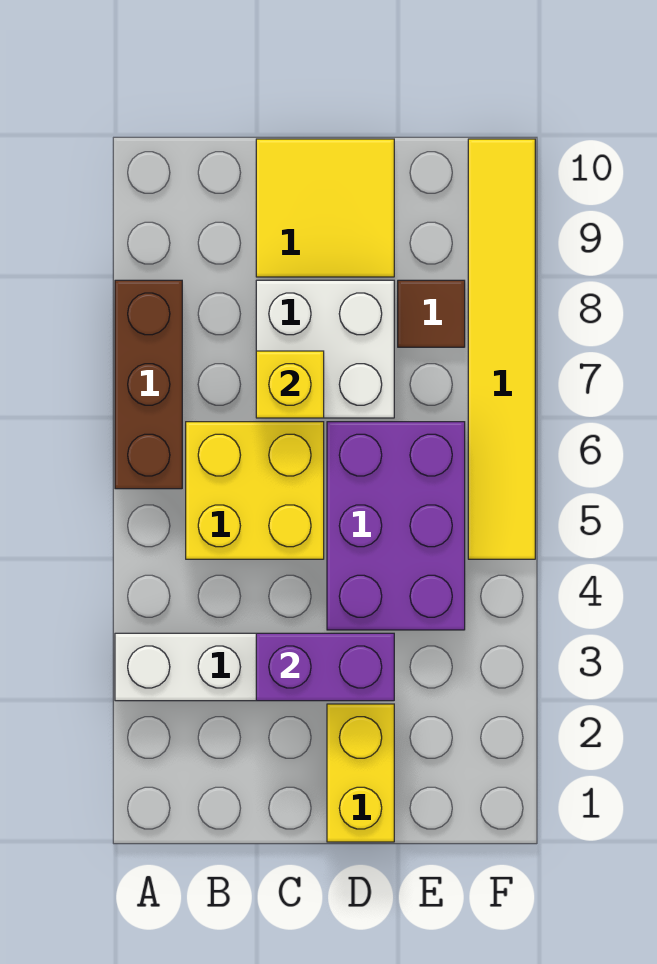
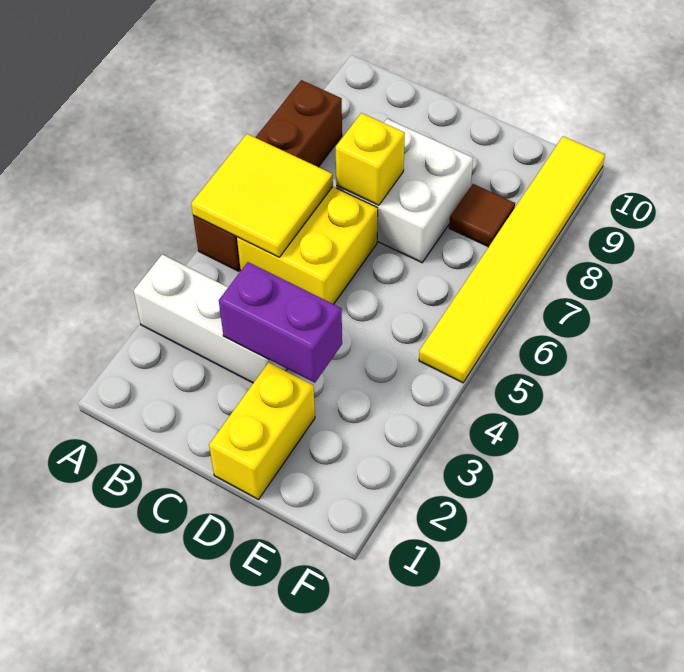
brown 1x3 brick [115,280,182,489] -> brown 1x4 brick [193,80,342,271]
yellow 2x2 tile [256,139,394,277] -> yellow 2x2 tile moved to [191,134,333,257]
purple 2x3 brick [327,422,465,630] -> none

